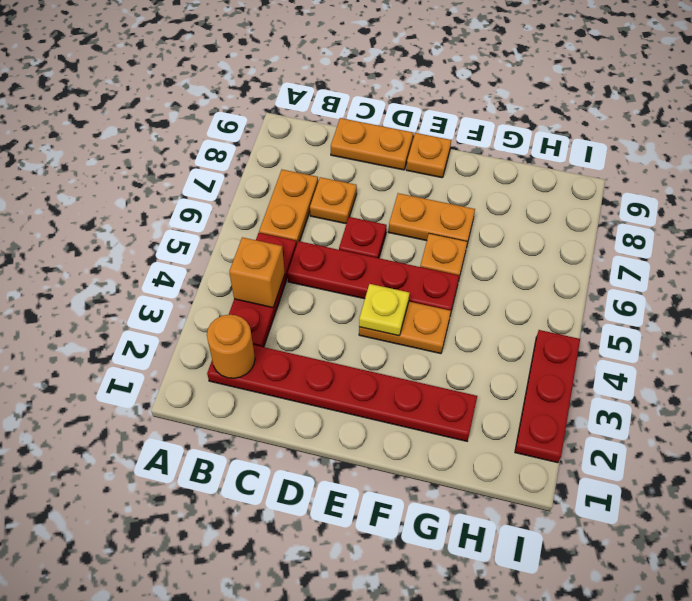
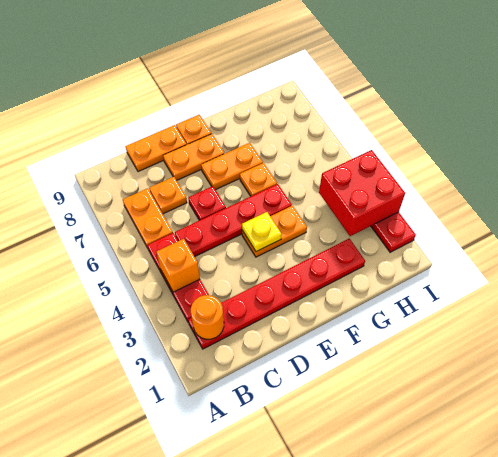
none -> orange 1x2 plate [163,134,224,180]
none -> red 2x2 brick [319,150,405,236]

